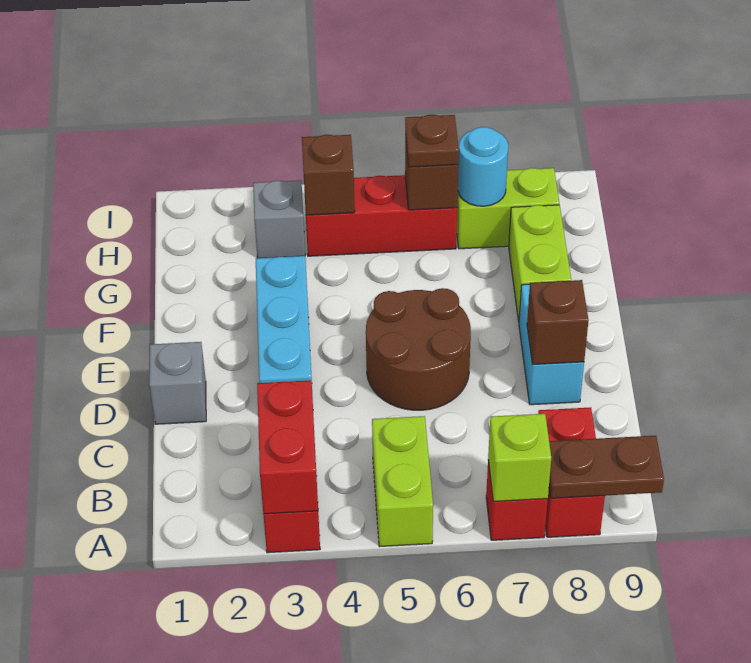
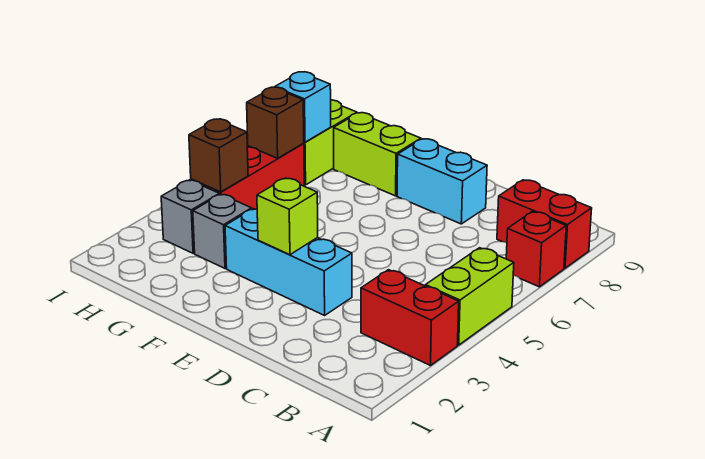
red 1x2 brick [257,380,318,514] -> none
lime 1x2 brick [372,416,433,547] -> lime 1x2 brick turned to [425,248,514,345]
lime 1x1 brick [488,414,551,501] -> lime 1x1 brick moved to [257,178,318,255]
brown 1x2 plate [549,436,664,498] -> none
grey 1x1 brick [149,342,206,424] -> grey 1x1 brick moved to [193,194,252,268]
brown 2x2 round brick [366,288,471,410] -> none
brown 1x1 brick [527,280,589,365] -> none
brown 1x1 plate [405,115,459,167] -> none
cyan 1x1 round brick [458,127,508,206] -> cyan 1x1 brick [275,72,331,142]

